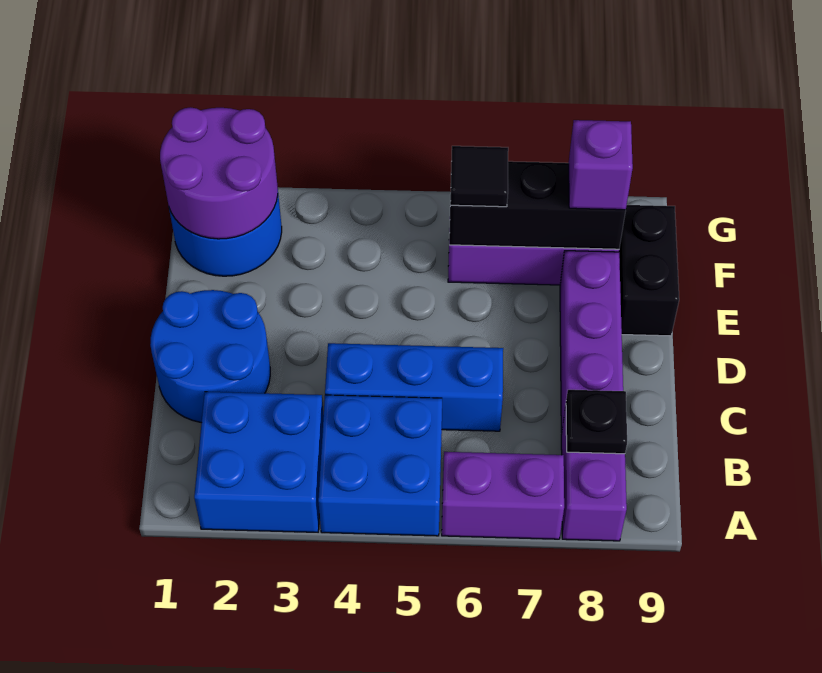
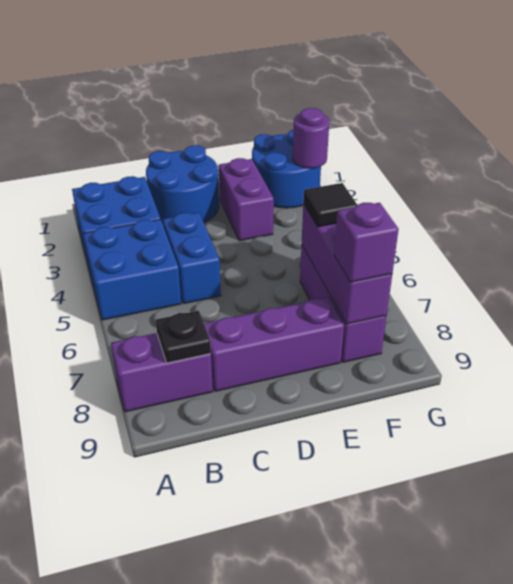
purple 1x2 brick [442,452,564,539] -> purple 1x2 brick moved to [219,158,274,241]
blue 1x3 brick [325,343,503,431] -> blue 1x2 brick [163,213,221,304]
black 1x2 brick [619,205,679,336] -> none
purple 2x2 round brick [160,107,278,239] -> purple 1x1 round brick [293,108,329,168]
black 1x3 brick [449,161,626,249] -> purple 1x3 brick [302,204,392,324]

